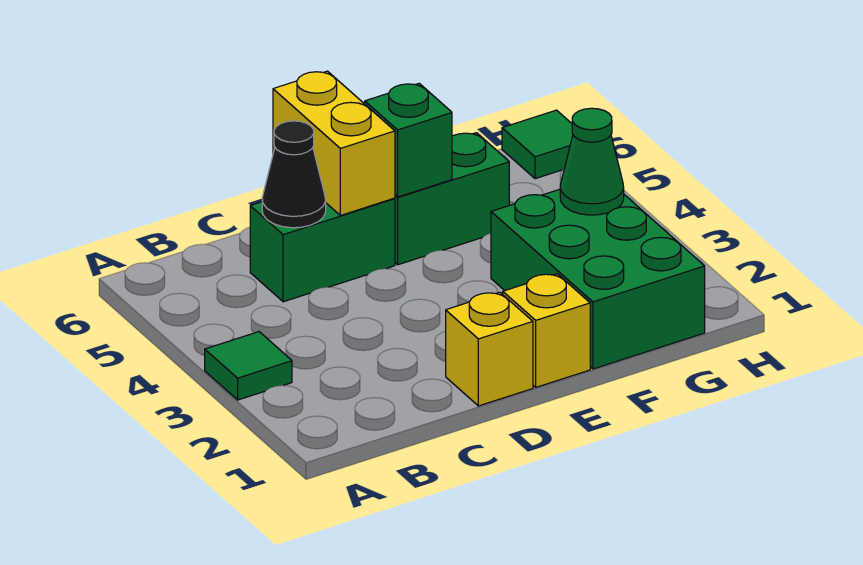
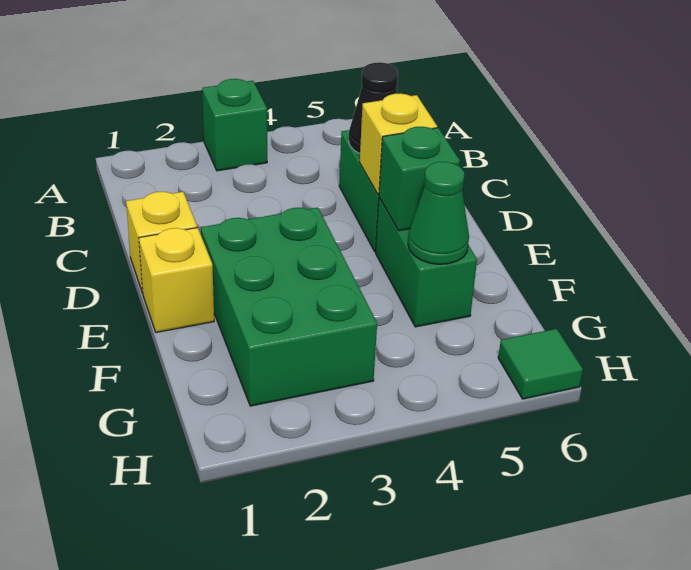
green 1x1 tile [205,332,292,400] -> green 1x1 brick [202,79,267,171]
yellow 1x2 brick [273,71,395,215] -> yellow 1x1 brick [360,93,437,195]
green 2x3 brick [491,189,705,369] -> green 2x3 brick turned to [201,207,377,406]
green 1x1 cone [560,108,624,215] -> green 1x1 cone moved to [408,162,469,264]

